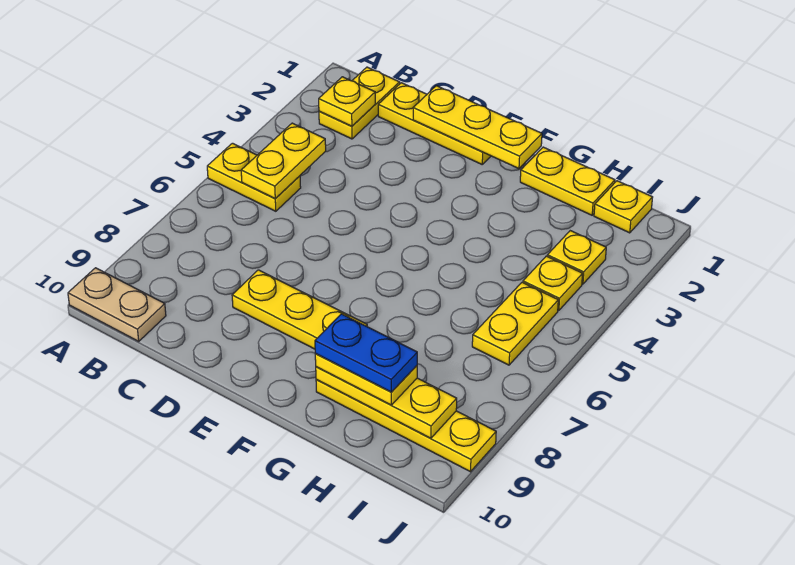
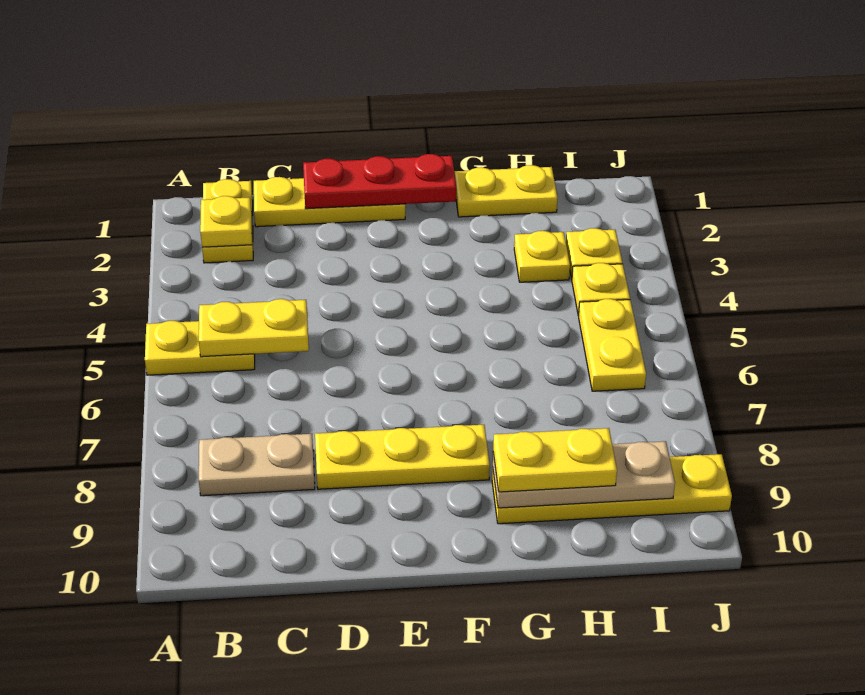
tan 1x2 plate [68,268,166,341] -> tan 1x2 plate moved to [199,434,315,496]
yellow 1x2 plate [241,123,326,199] -> yellow 1x2 plate turned to [199,299,309,357]
yellow 1x3 plate [413,86,542,169] -> red 1x3 plate [303,154,456,209]
yellow 1x3 plate [316,367,457,438] -> tan 1x3 plate [493,441,675,508]
blue 1x2 plate [315,314,417,392] -> none
yellow 1x1 plate [594,181,653,233] -> yellow 1x1 plate moved to [514,231,570,282]

